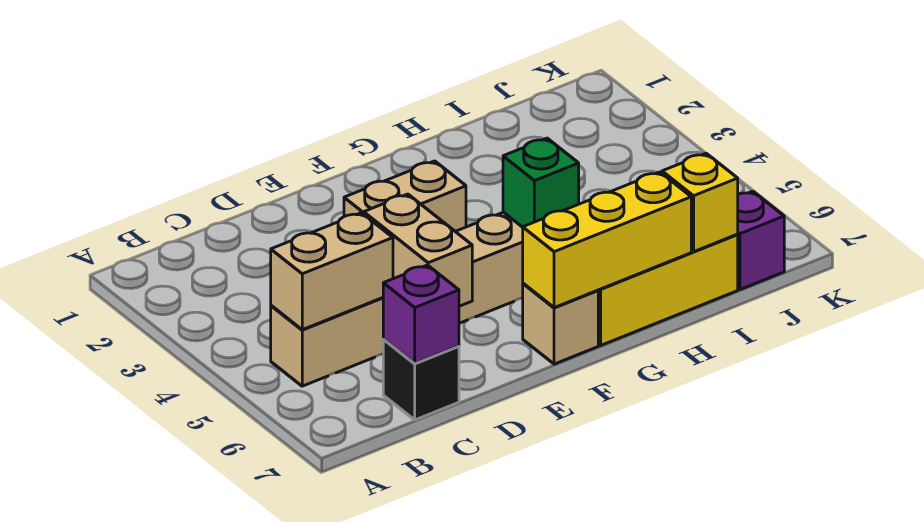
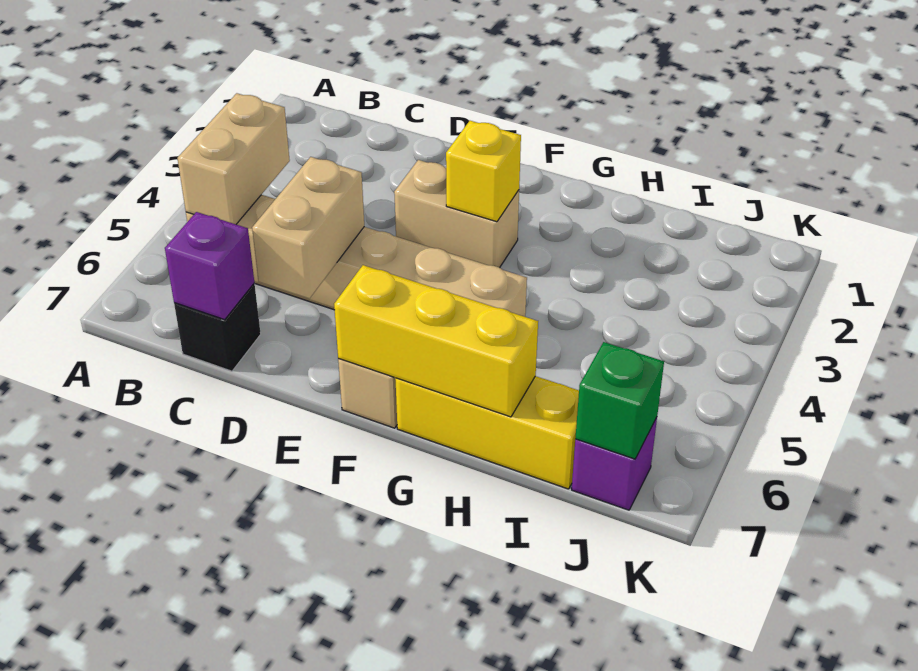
tan 1x2 brick [271,213,393,330] -> tan 1x2 brick turned to [177,93,290,224]
green 1x1 brick [503,138,579,227] -> green 1x1 brick moved to [575,342,664,459]
yellow 1x1 brick [662,153,738,252] -> yellow 1x1 brick moved to [446,121,521,222]

